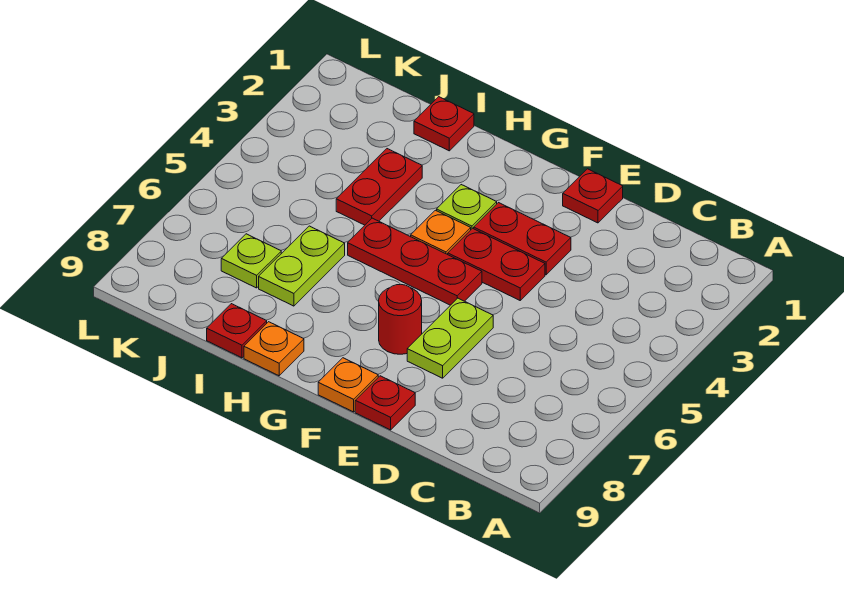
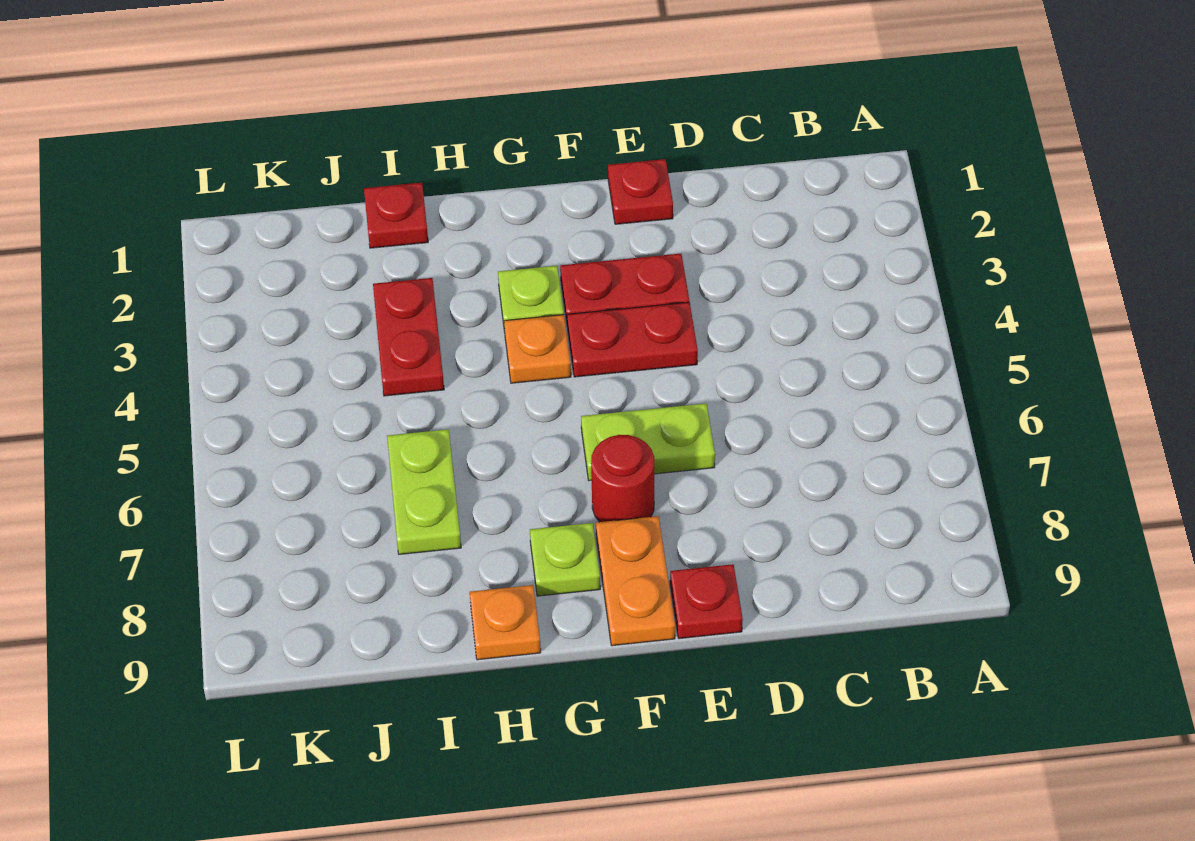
lime 1x2 plate [407,298,493,378] -> lime 1x2 plate turned to [581,403,715,481]
red 1x3 plate [348,218,482,305] -> none
orange 1x1 plate [318,358,378,412] -> orange 1x2 plate [596,516,675,646]
red 1x1 plate [207,304,267,358] -> none
lime 1x1 plate [221,234,281,288] -> lime 1x1 plate moved to [530,523,600,596]

